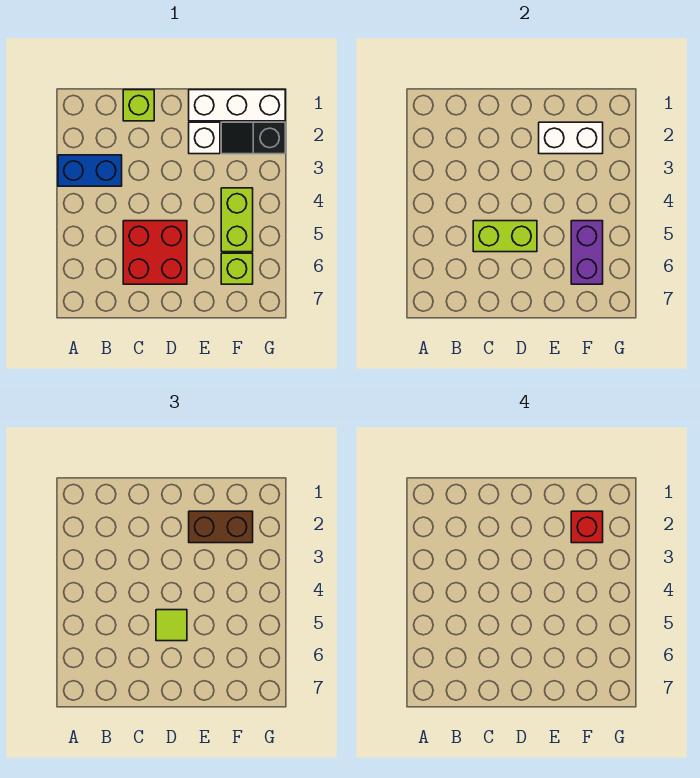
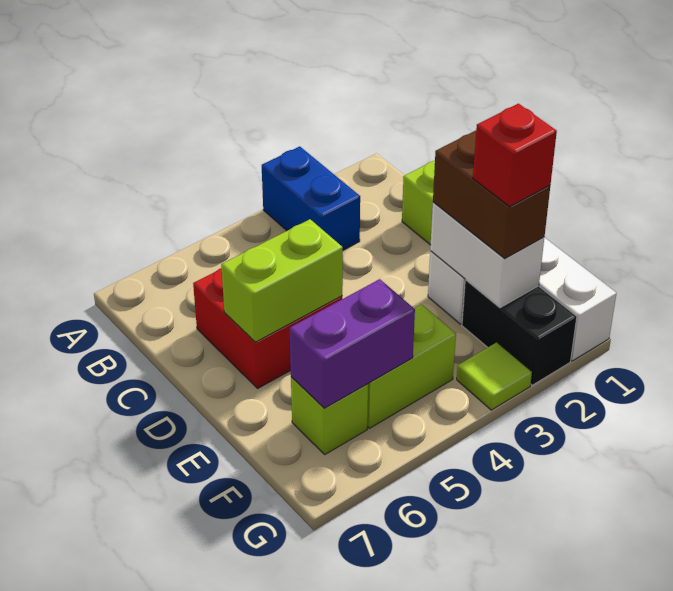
lime 1x2 brick [473,221,537,252] -> lime 1x2 brick turned to [221,219,343,342]
lime 1x1 tile [156,610,187,641] -> lime 1x1 tile moved to [457,342,532,410]
black 1x2 slope [221,122,285,154] -> black 1x2 brick [462,280,577,385]

